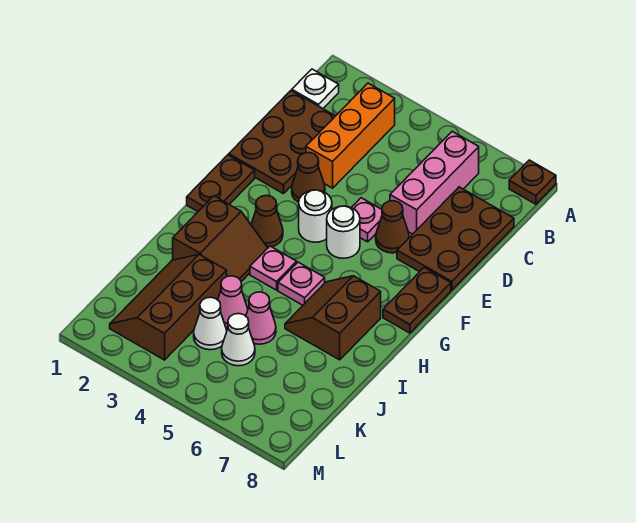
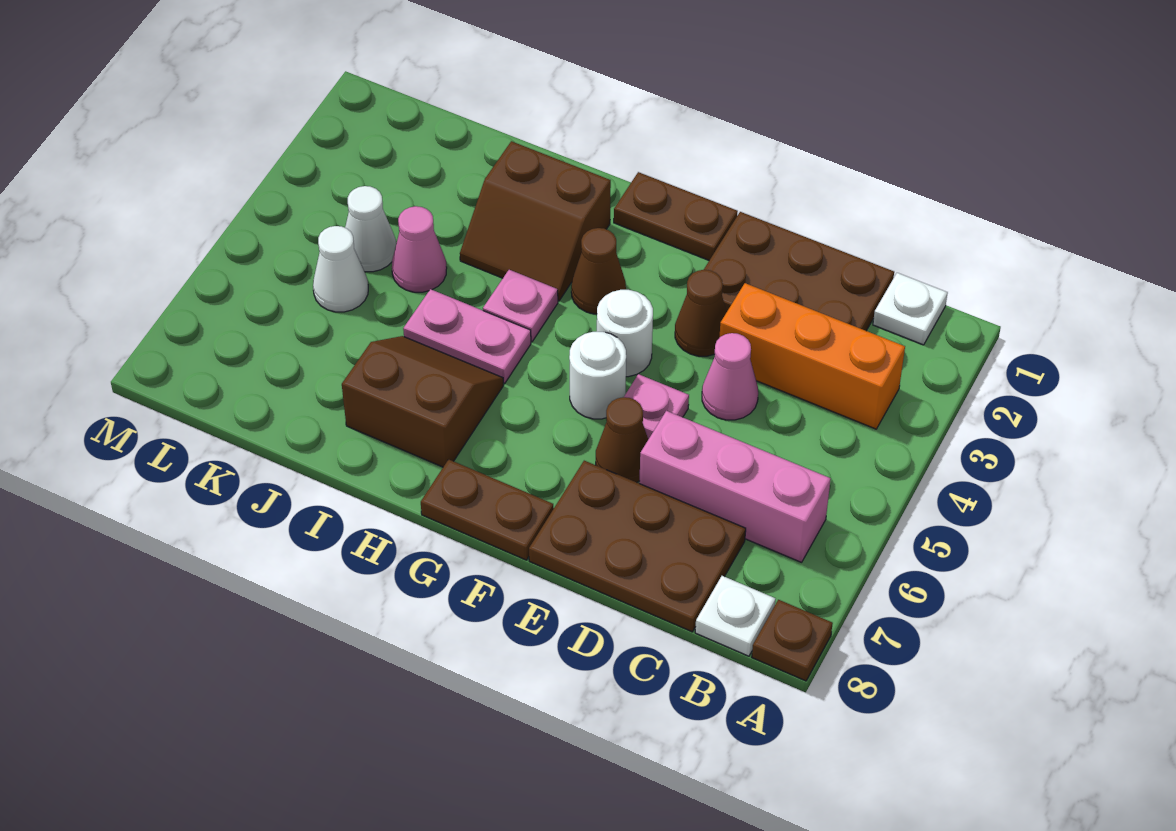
none -> white 1x1 plate [695,576,775,656]
pink 1x1 plate [278,262,325,305] -> pink 1x2 plate [403,289,531,383]
brown 2x3 slope [110,255,227,360] -> none
pink 1x1 cone [246,292,276,344] -> pink 1x1 cone moved to [702,333,758,420]

